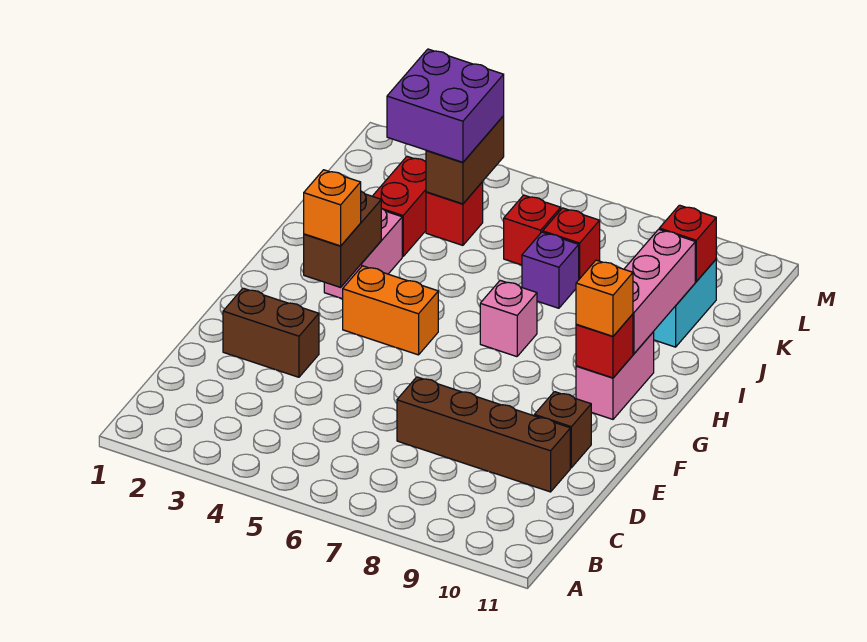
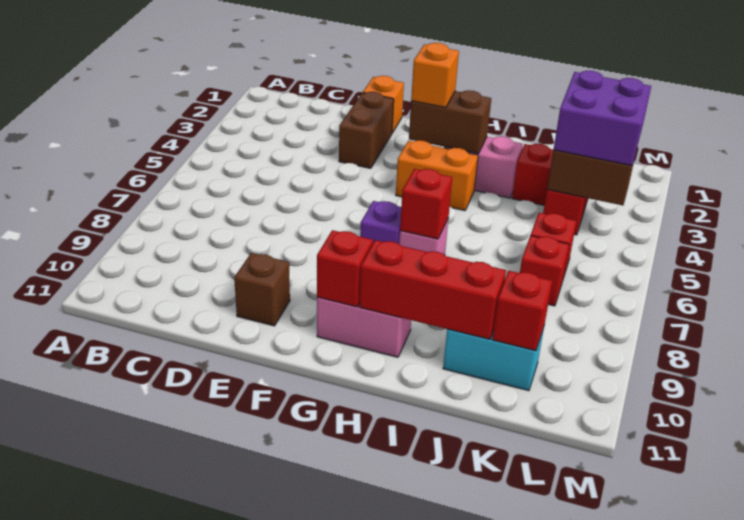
brown 1x4 brick [397,377,570,492] -> none
orange 1x2 brick [343,266,438,355] -> orange 1x2 brick turned to [396,140,478,211]
orange 1x1 brick [576,260,633,336] -> orange 1x1 brick moved to [363,76,404,133]
none -> red 1x1 brick [400,169,452,239]
pink 1x3 brick [624,229,695,354] -> red 1x3 brick [359,240,506,339]
purple 1x1 brick [522,232,579,308] -> purple 1x1 brick moved to [360,201,401,244]

